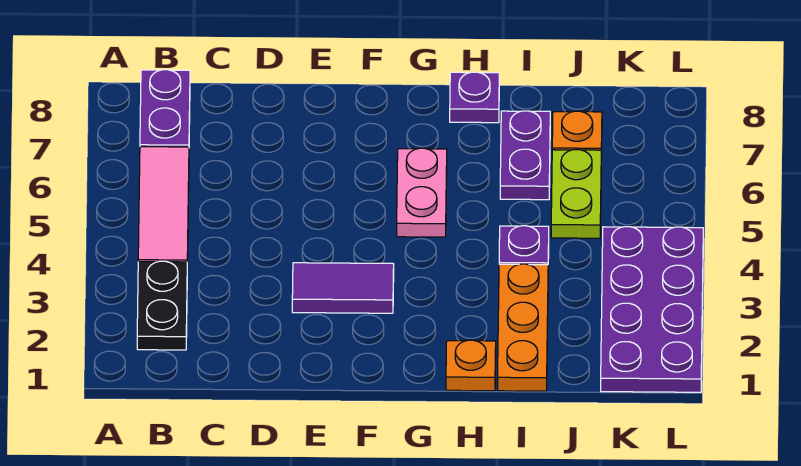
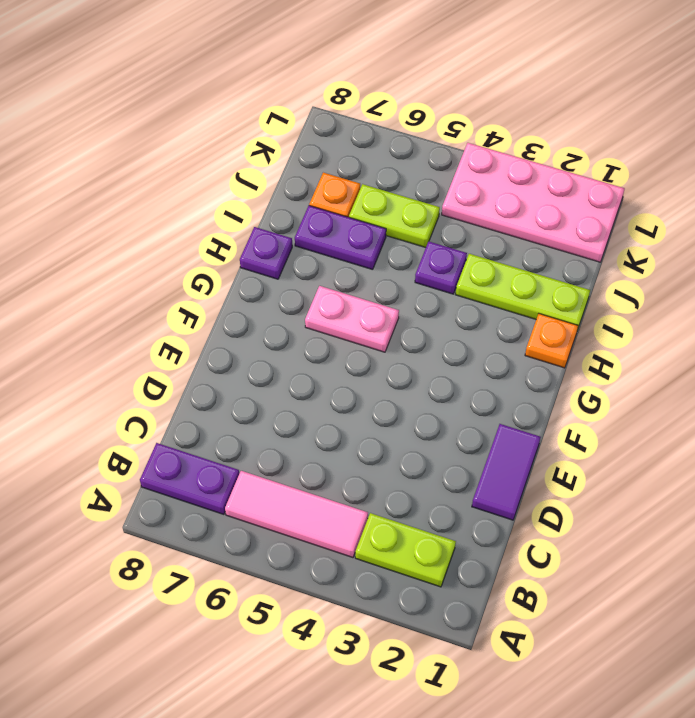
black 1x2 plate [137,261,187,350] -> lime 1x2 plate [355,513,456,587]
purple 1x2 tile [292,263,394,313] -> purple 1x2 tile moved to [472,424,541,520]
orange 1x3 plate [498,264,548,391] -> lime 1x3 plate [456,254,590,328]
purple 2x4 plate [601,227,703,392] -> pink 2x4 plate [442,143,625,262]

